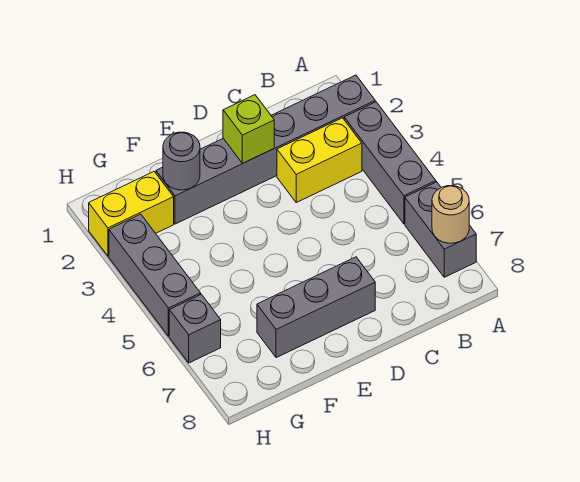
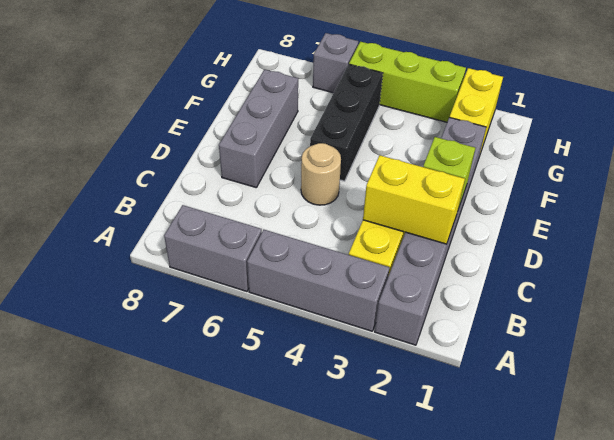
tan 1x1 round brick [432,186,469,243] -> tan 1x1 round brick moved to [301,143,341,205]
none -> yellow 1x2 brick [363,155,465,244]
none -> black 1x3 brick [310,64,383,181]
grey 1x1 round brick [163,132,200,190] -> none
grey 1x3 brick [109,214,201,336] -> lime 1x3 brick [349,42,466,122]

